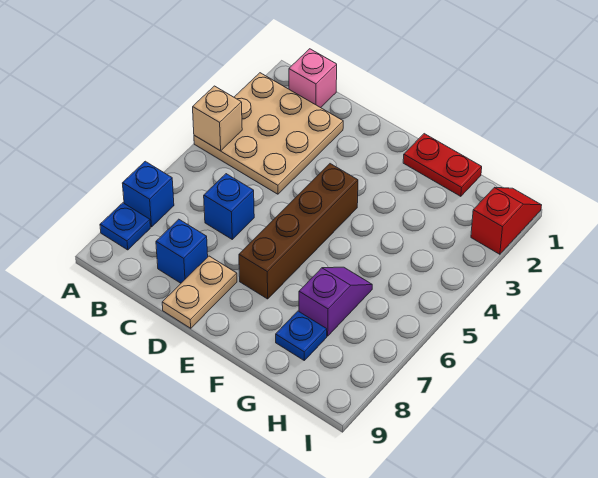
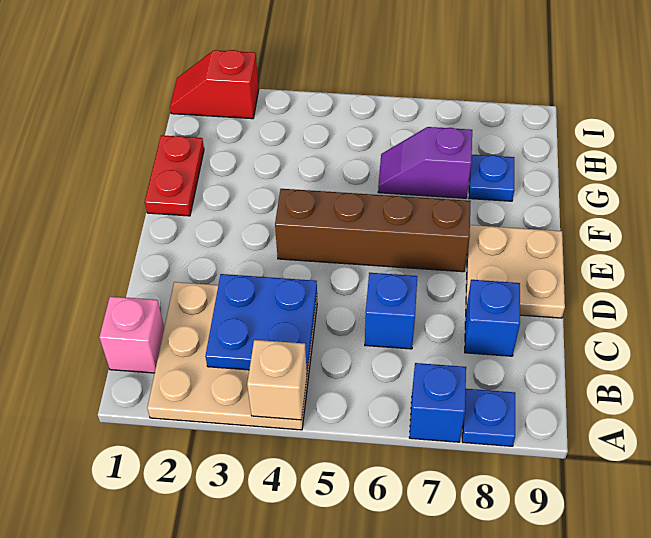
none -> blue 2x2 plate [205,274,317,371]
tan 1x2 plate [162,256,237,328] -> tan 2x2 plate [466,225,565,318]

